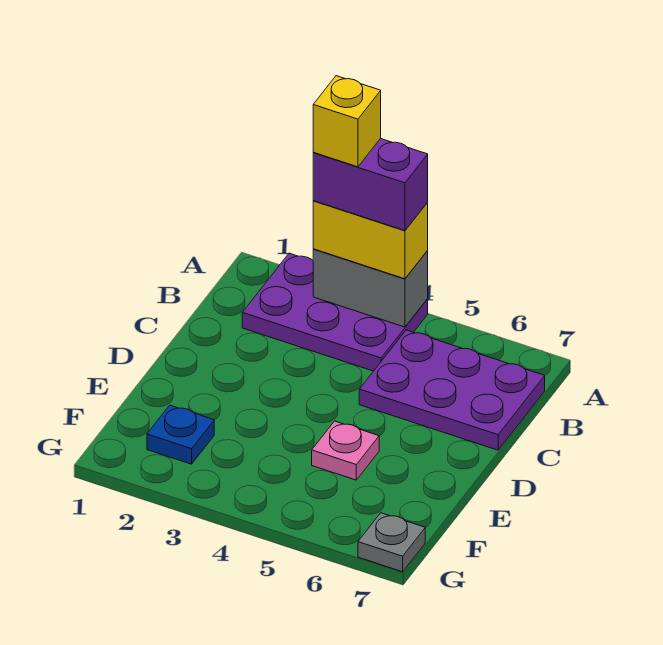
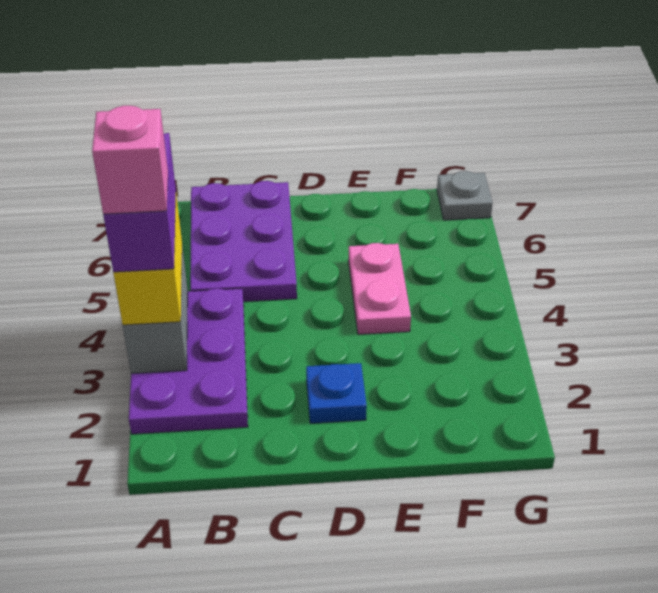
yellow 1x1 brick [313,76,381,167] -> pink 1x1 brick [92,106,168,214]
pink 1x1 plate [312,421,379,480] -> pink 1x2 plate [348,243,411,334]
blue 1x1 plate [147,405,214,464] -> blue 1x1 plate moved to [306,363,367,424]

